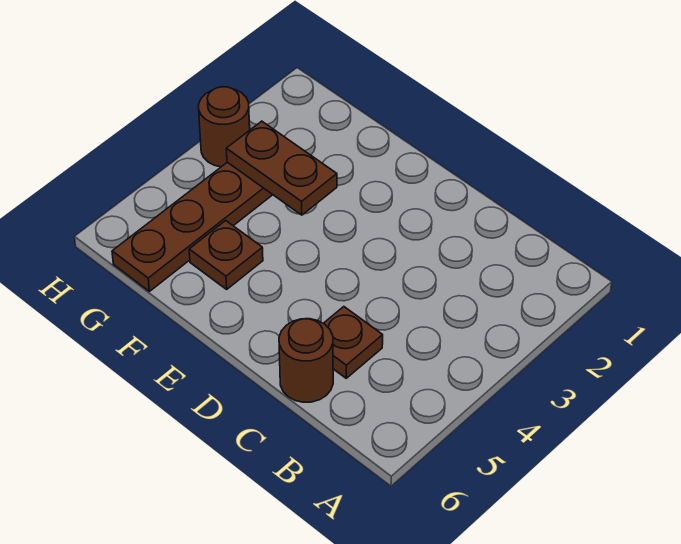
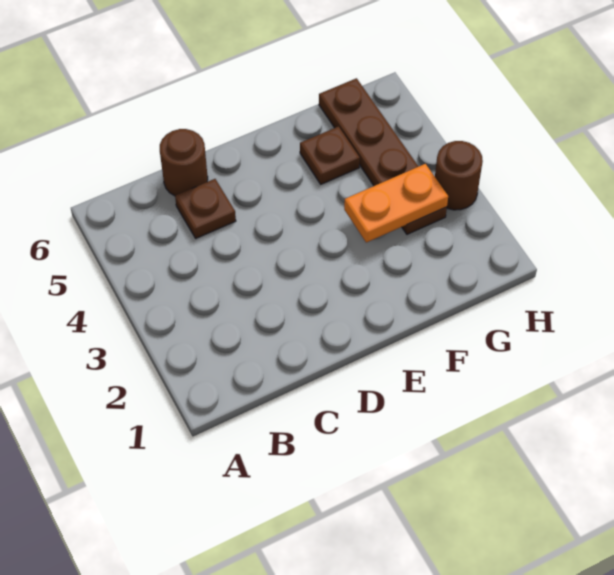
brown 1x2 plate [226,121,337,215] -> orange 1x2 plate [344,164,448,243]

